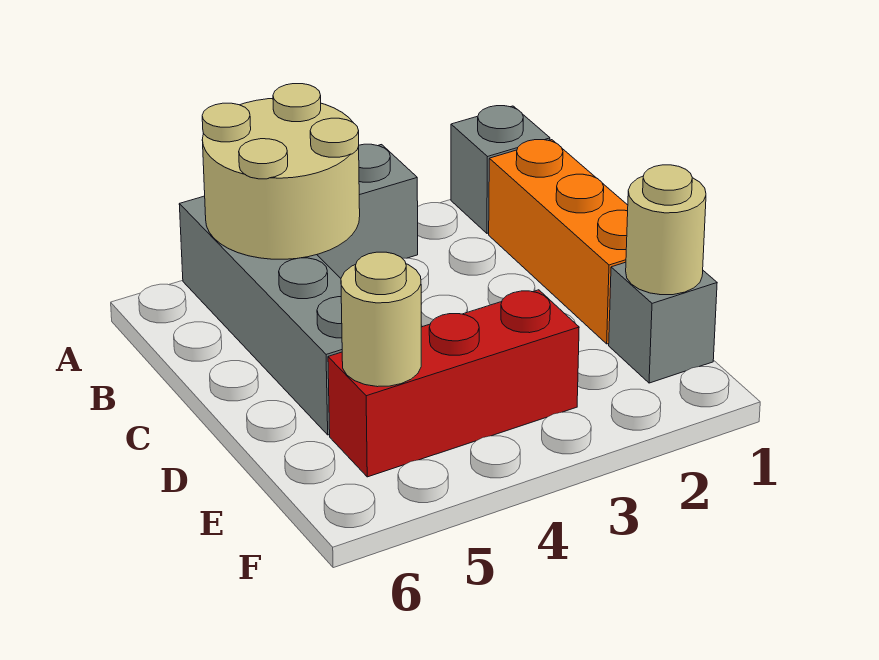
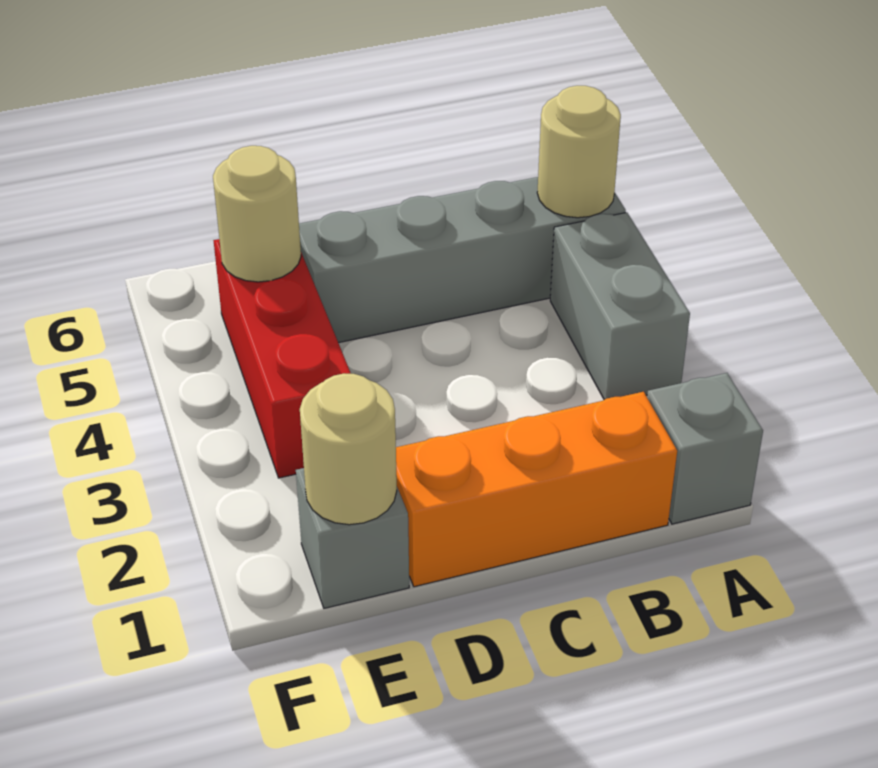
tan 2x2 round brick [202,84,360,259] -> tan 1x1 round brick [537,86,621,218]

